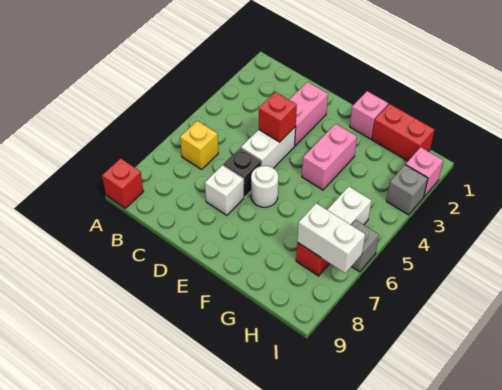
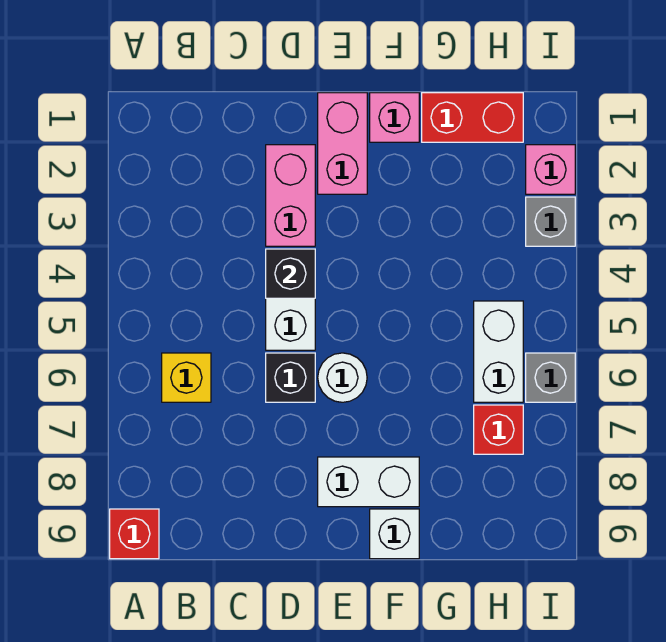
red 1x1 brick [259,92,297,142] -> black 1x1 brick [266,249,315,298]
white 1x1 brick [205,165,244,215] -> white 1x1 brick moved to [370,509,419,559]
pink 1x2 brick [302,124,357,190] -> pink 1x2 brick moved to [318,93,367,194]
white 1x2 brick [297,203,365,273] -> white 1x2 brick moved to [318,457,419,507]

